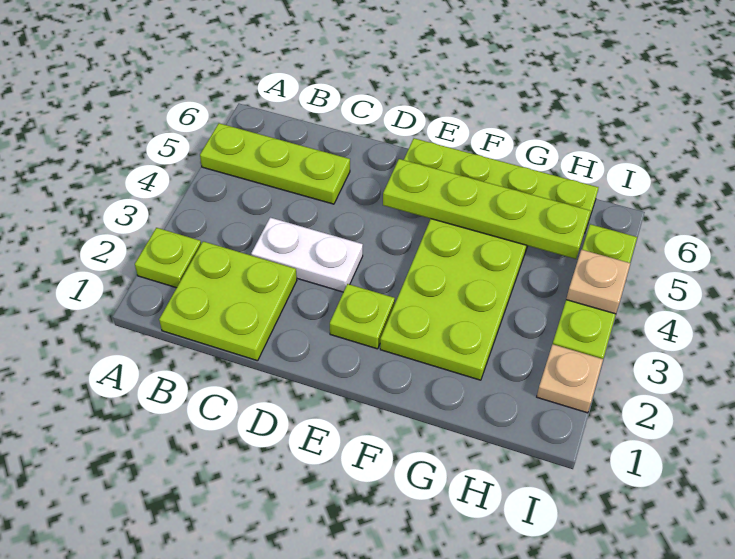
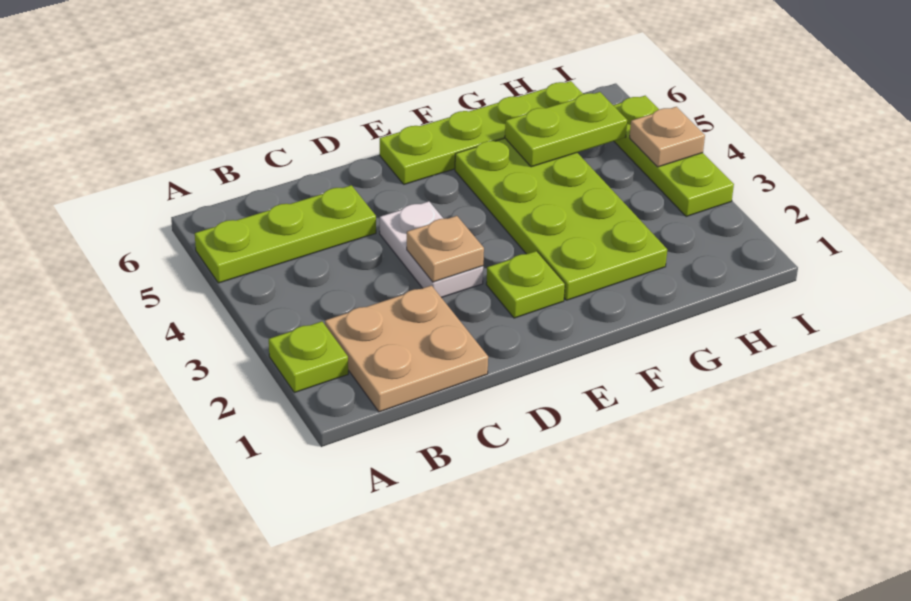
lime 2x2 plate [159,241,297,361] -> tan 2x2 plate [325,286,488,412]
white 1x2 plate [251,218,363,292] -> white 1x2 plate turned to [380,201,483,298]
lime 1x4 plate [383,159,590,259] -> lime 1x2 plate [505,92,627,167]
tan 1x1 plate [537,344,603,413] -> tan 1x1 plate moved to [407,216,484,282]

